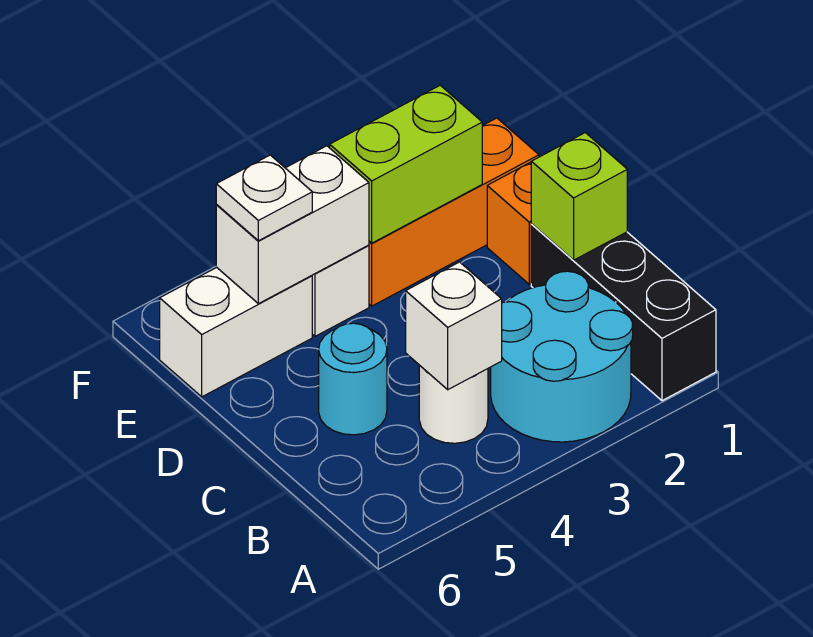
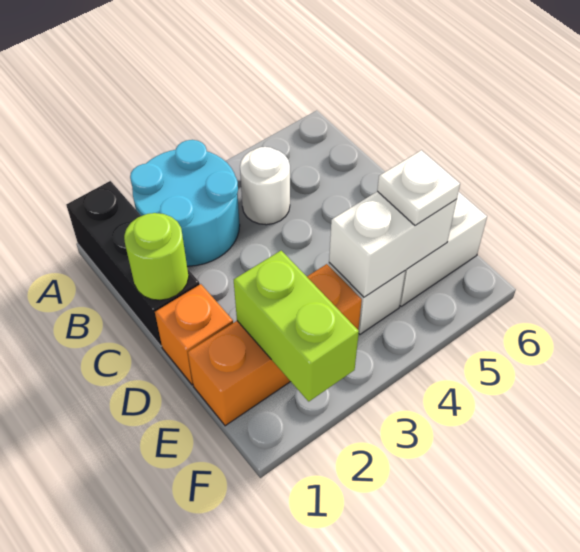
white 1x1 brick [406,262,502,390] -> none
lime 1x1 brick [531,133,627,260] -> lime 1x1 round brick [124,213,189,300]
cyan 1x1 round brick [319,323,387,435] -> none
lime 1x2 brick [330,85,482,243] -> lime 1x2 brick turned to [234,251,359,401]

